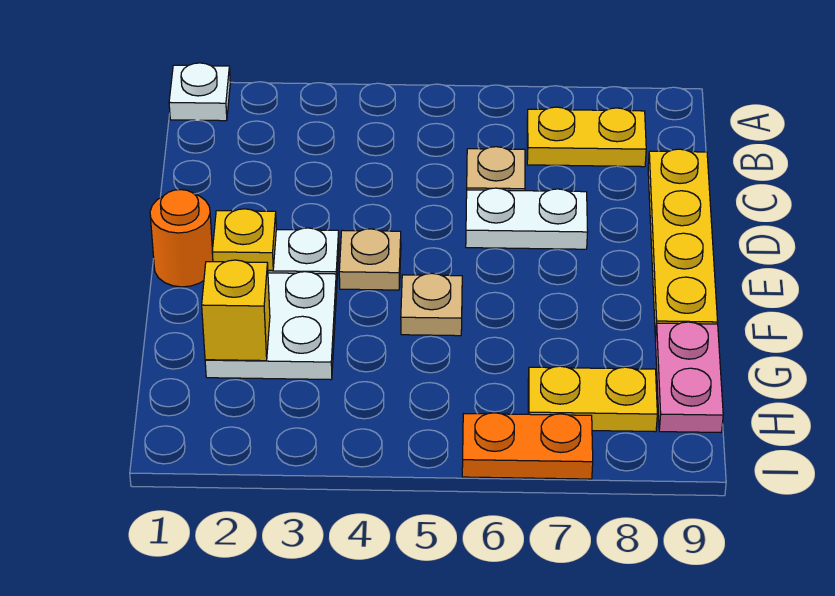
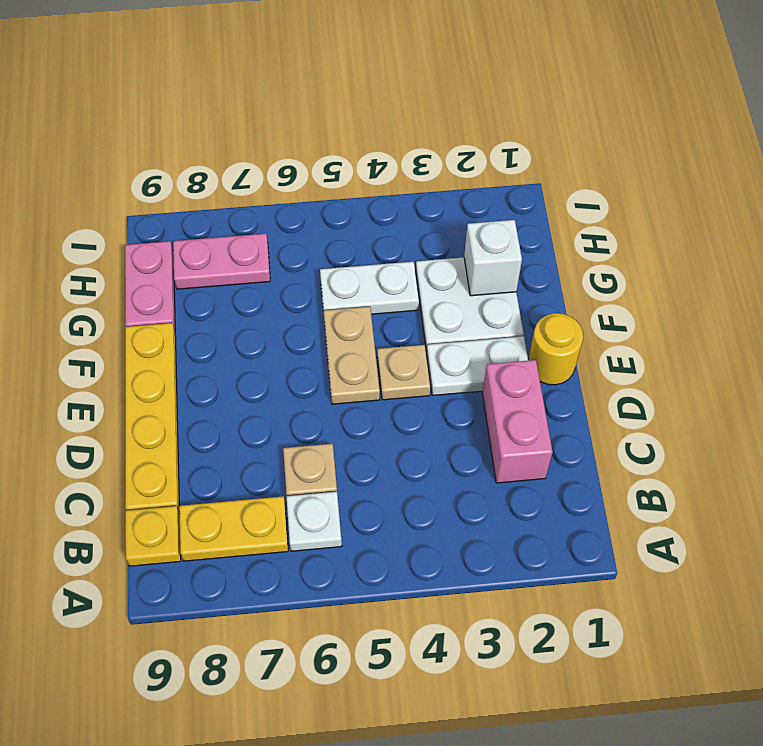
white 1x1 plate [169,63,230,121] -> white 1x1 plate moved to [286,492,342,551]
none -> pink 1x2 brick [482,360,553,483]
white 1x2 plate [466,188,588,249] -> white 1x2 plate moved to [320,262,419,314]
orange 1x1 round brick [150,190,213,287] -> yellow 1x1 round brick [528,313,583,385]
yellow 1x1 plate [212,209,276,270] -> yellow 1x1 plate moved to [125,506,181,566]
tan 1x1 plate [401,273,462,336] -> tan 1x2 plate [324,306,380,404]
yellow 1x1 brick [202,260,270,361] -> white 1x1 brick [464,220,522,296]
yellow 1x2 plate [528,366,657,432] -> pink 1x2 plate [173,234,270,289]
orange 1x2 plate [462,413,593,479] -> none

